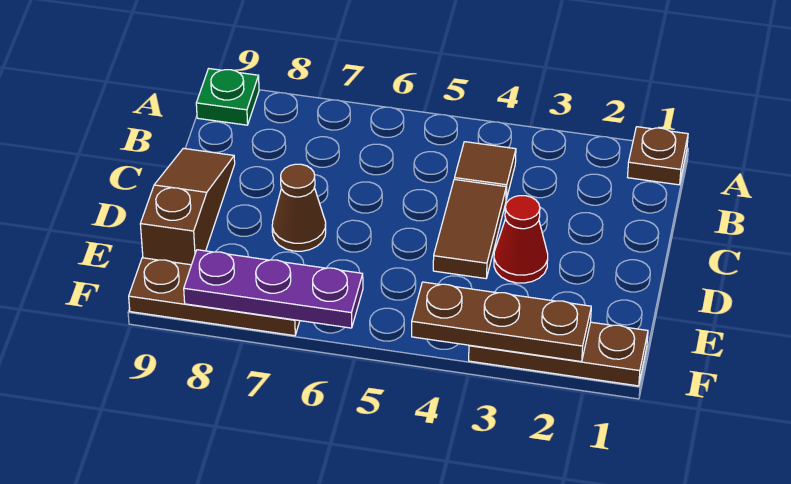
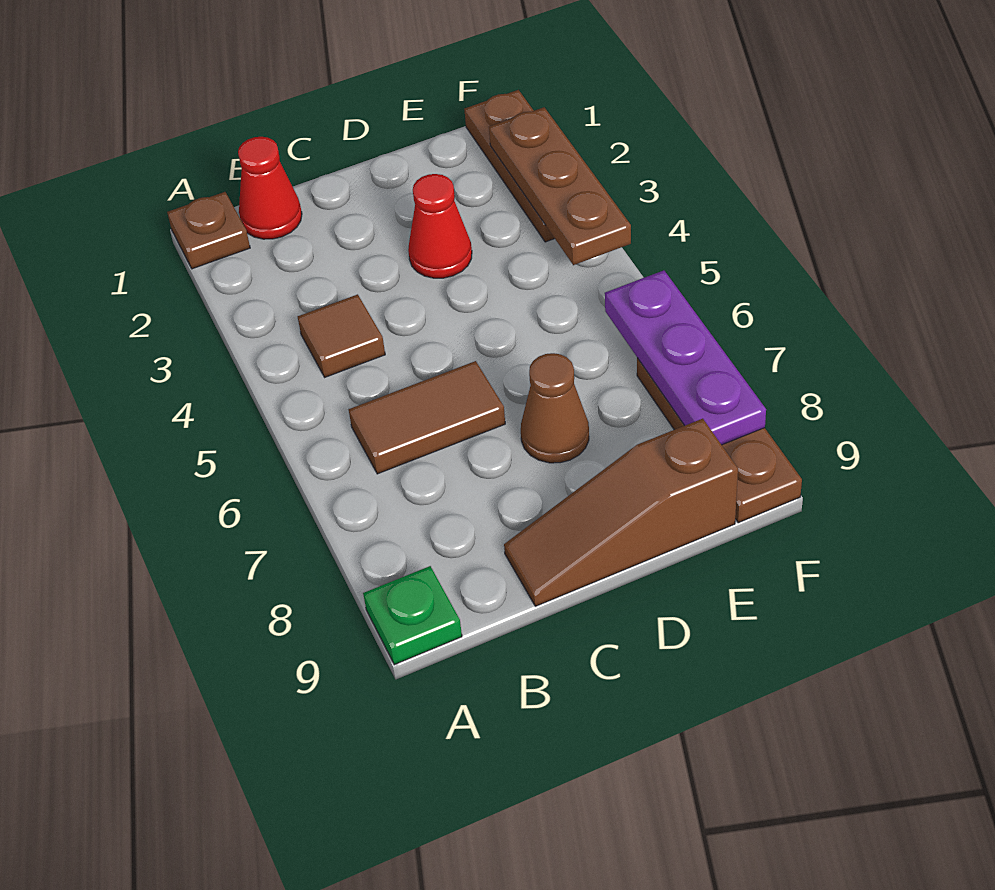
none -> red 1x1 cone [238,137,302,239]
brown 1x2 tile [433,179,506,279] -> brown 1x2 tile moved to [349,361,505,474]

